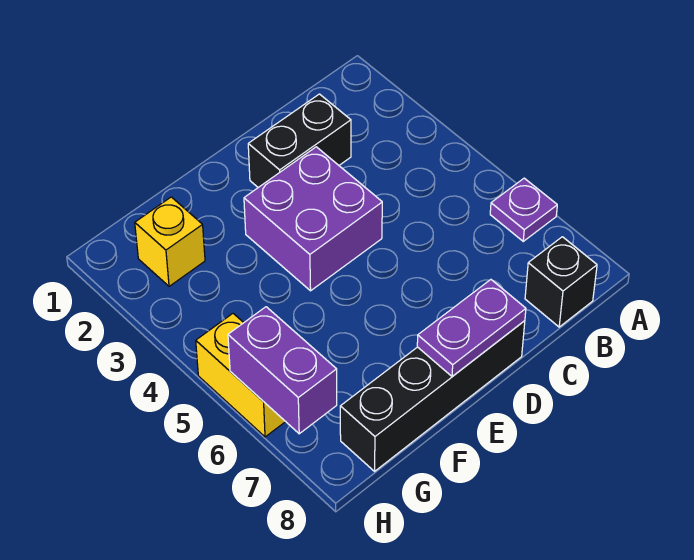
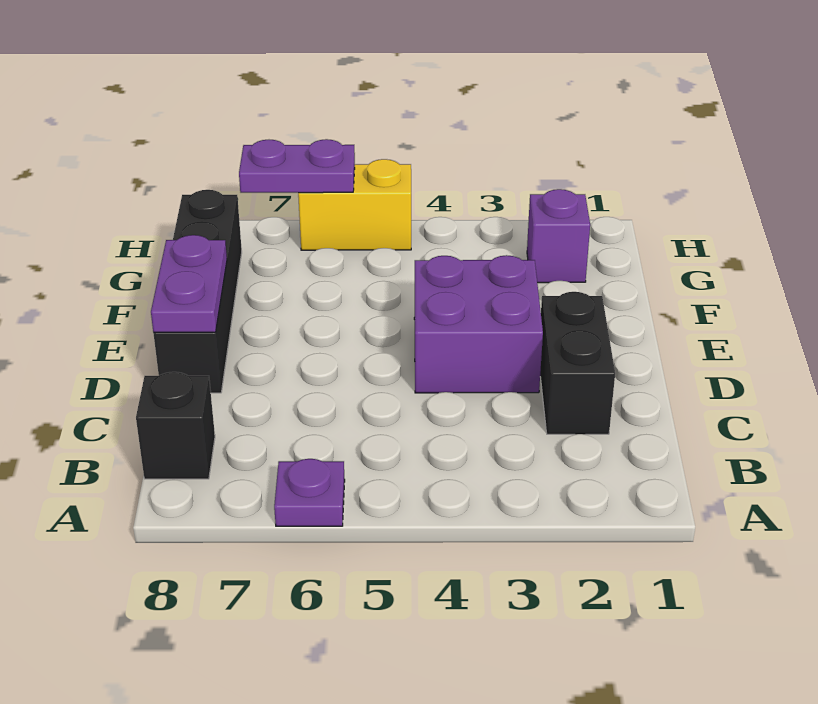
yellow 1x1 brick [135,197,205,286] -> purple 1x1 brick [527,189,590,283]
purple 1x2 brick [228,307,337,434] -> purple 1x2 plate [239,139,355,193]

